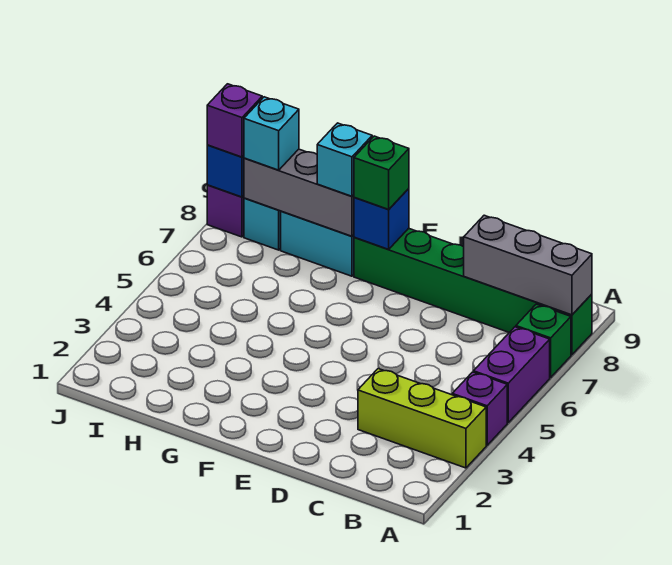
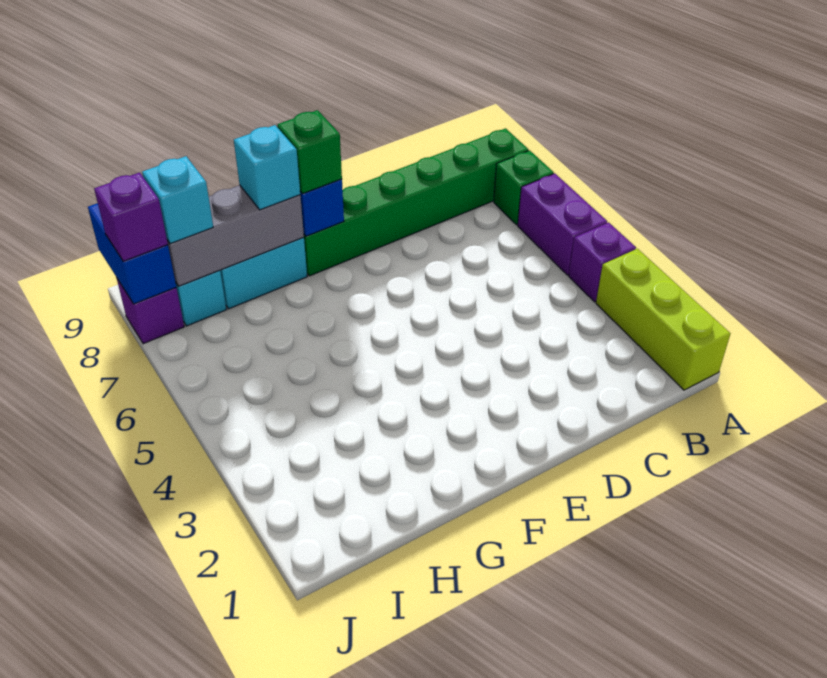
lime 1x3 brick [358,369,486,468] -> lime 1x3 brick turned to [596,249,730,390]
grey 1x3 brick [464,215,592,315] -> none

